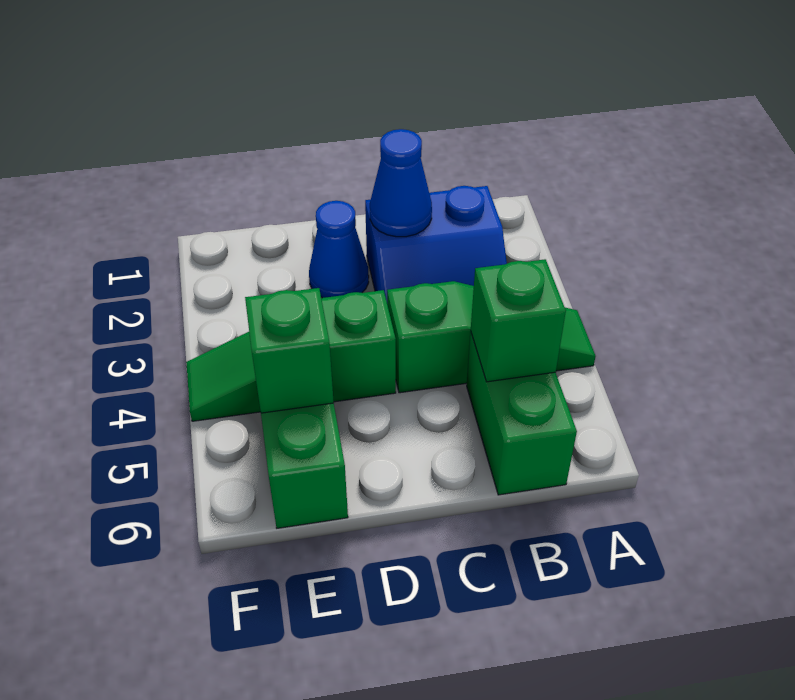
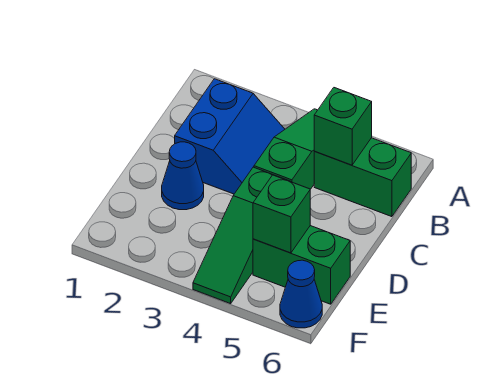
blue 1x1 cone [370,129,432,237] -> blue 1x1 cone moved to [280,260,322,328]

